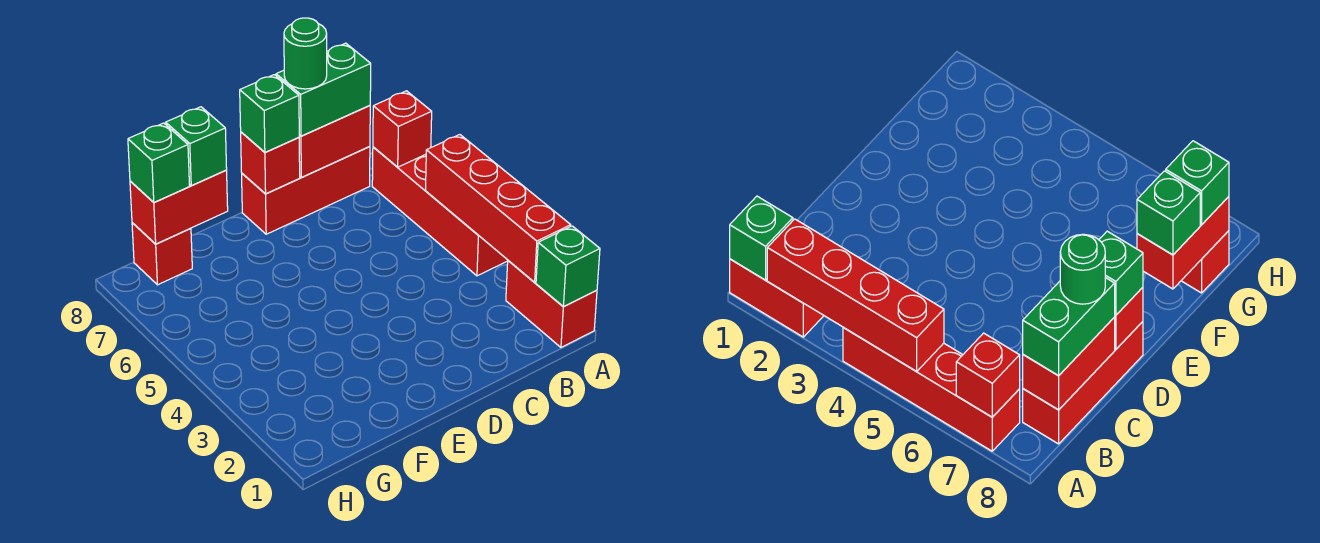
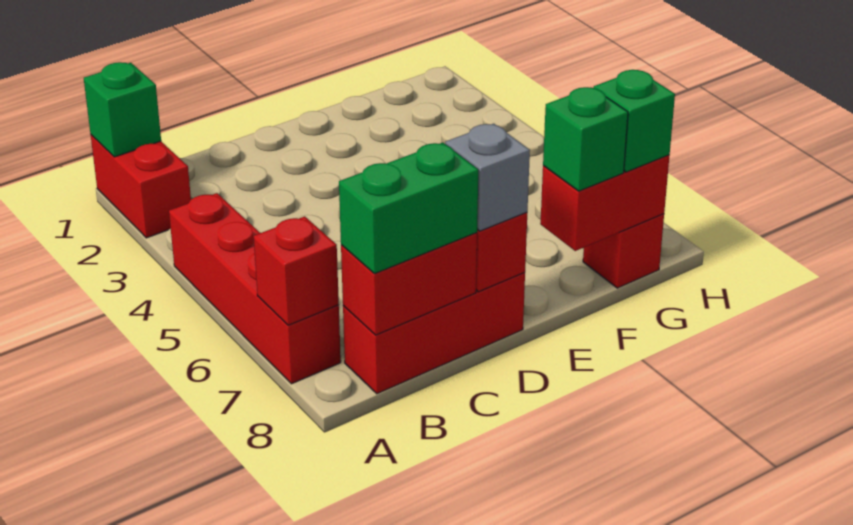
red 1x4 brick [425,135,571,282] -> none
green 1x1 round brick [284,18,327,89] -> none
green 1x1 brick [240,75,299,152] -> grey 1x1 brick [445,124,530,231]

